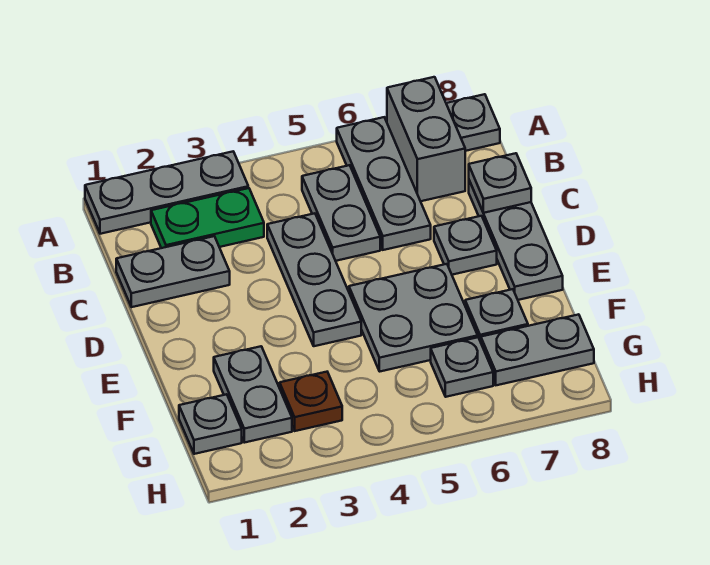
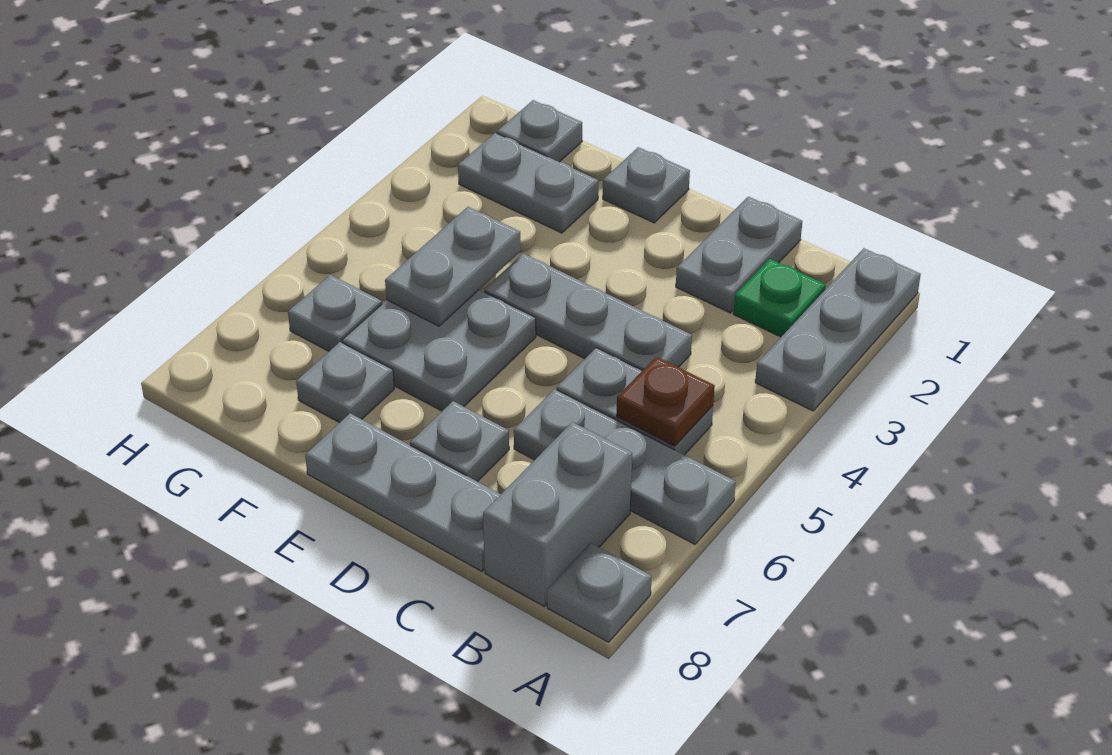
grey 1x2 brick [387,77,465,201] -> grey 1x2 brick turned to [483,422,632,606]
green 1x2 plate [151,188,264,248] -> green 1x1 plate [733,259,826,337]
grey 1x1 plate [469,153,531,213] -> grey 1x1 plate moved to [603,147,690,223]
brown 1x1 plate [280,372,342,431] -> brown 1x1 plate moved to [616,357,715,446]
grey 1x2 plate [481,314,594,385] -> grey 1x2 plate moved to [385,207,520,326]

